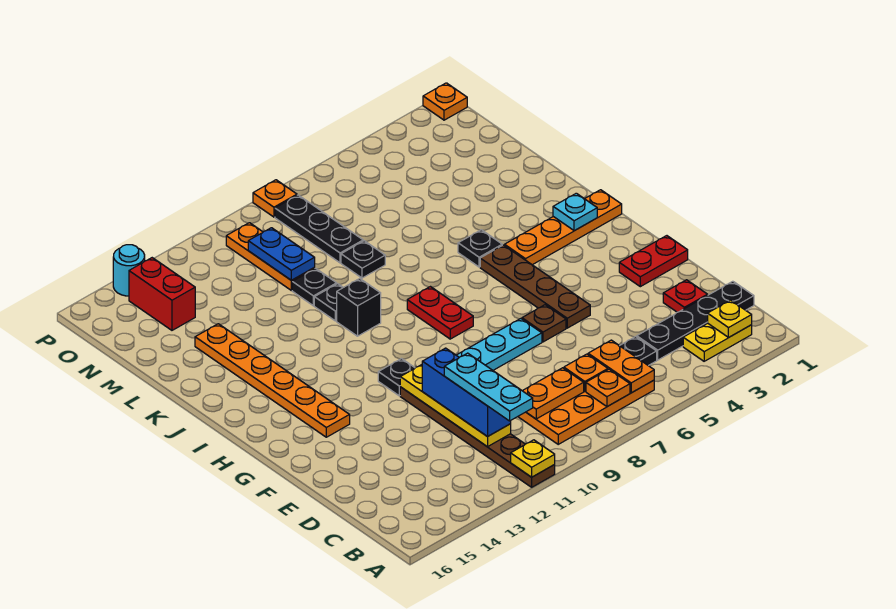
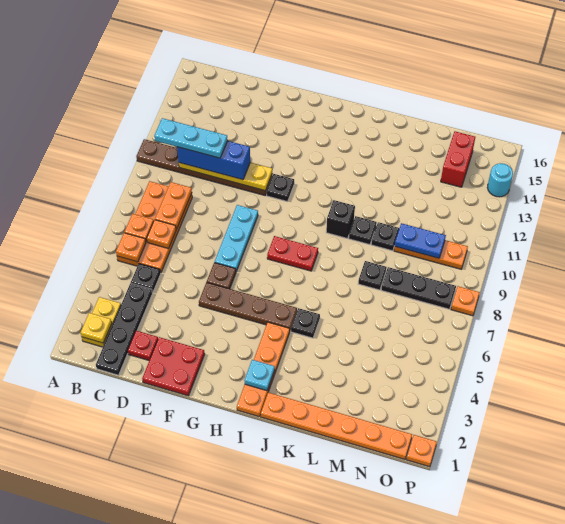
yellow 1x1 plate [511,440,555,477] -> none
orange 1x2 plate [588,340,654,393] -> orange 1x1 plate [116,233,146,262]
red 1x2 plate [619,236,688,287] -> red 2x2 plate [142,337,205,396]
orange 1x6 plate [195,324,350,437] -> orange 1x6 plate moved to [261,392,412,459]
red 1x2 brick [129,258,195,330] -> red 1x2 brick turned to [441,131,475,187]

